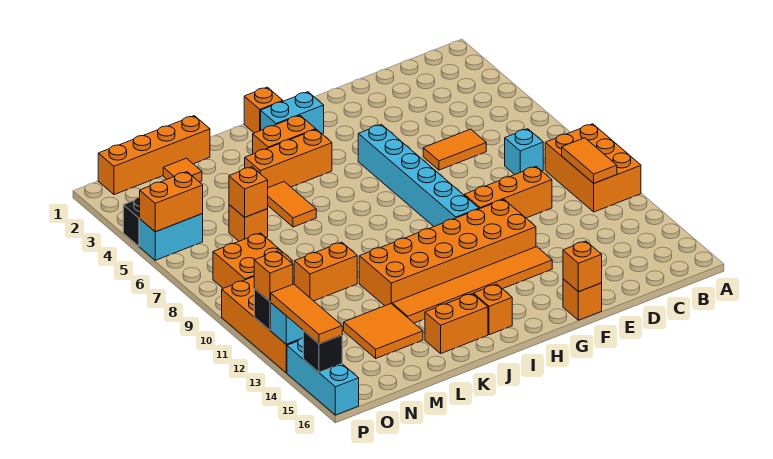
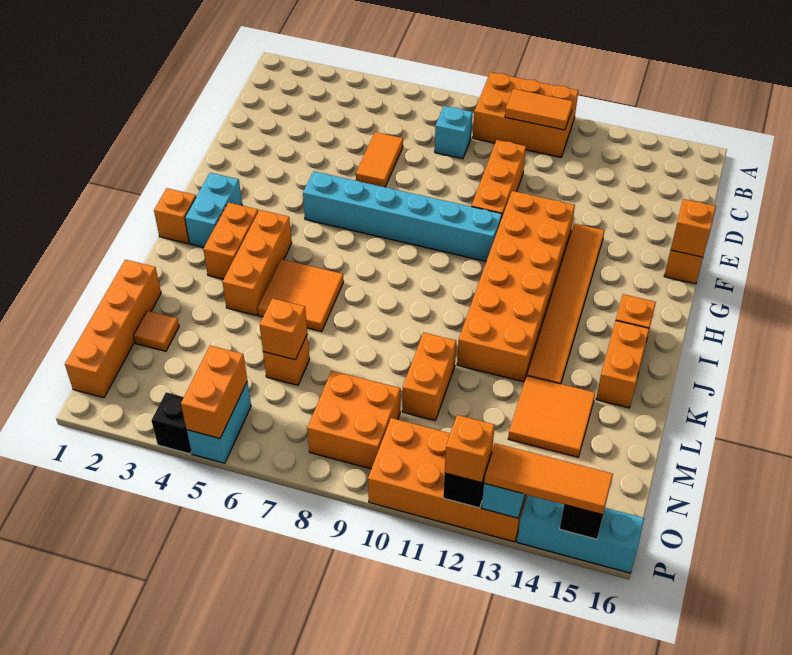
orange 1x2 tile [268,182,316,227] -> orange 2x2 tile [258,259,344,332]

